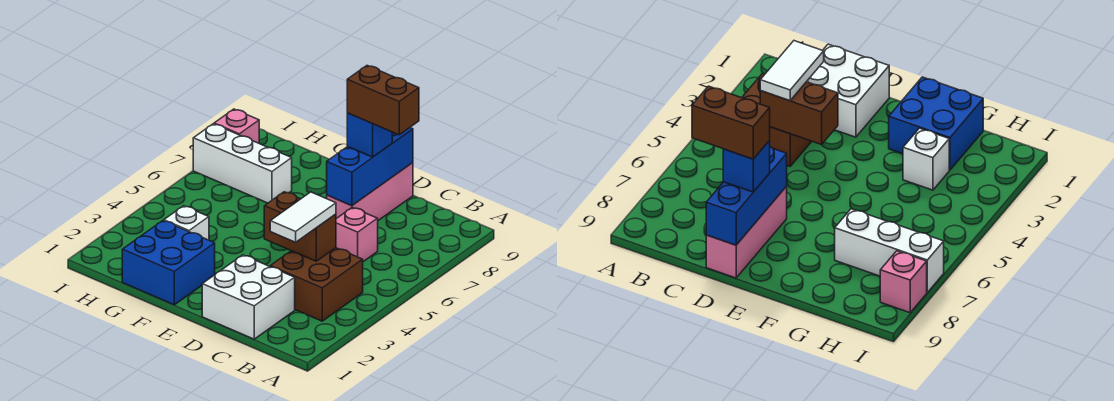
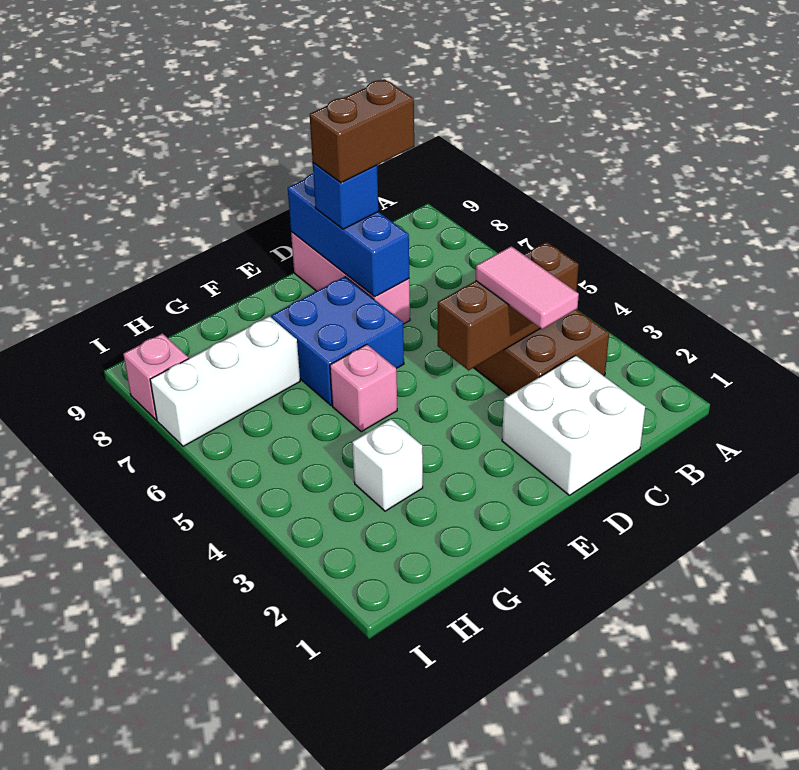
white 1x2 tile [270,192,336,242] -> pink 1x2 tile [476,246,579,329]
brown 1x2 brick [264,192,336,261] -> brown 1x3 brick [438,242,579,370]
pink 1x1 brick [336,207,378,262] -> pink 1x1 brick moved to [330,344,397,432]
blue 2x2 brick [122,221,215,305] -> blue 2x2 brick moved to [271,277,404,406]

